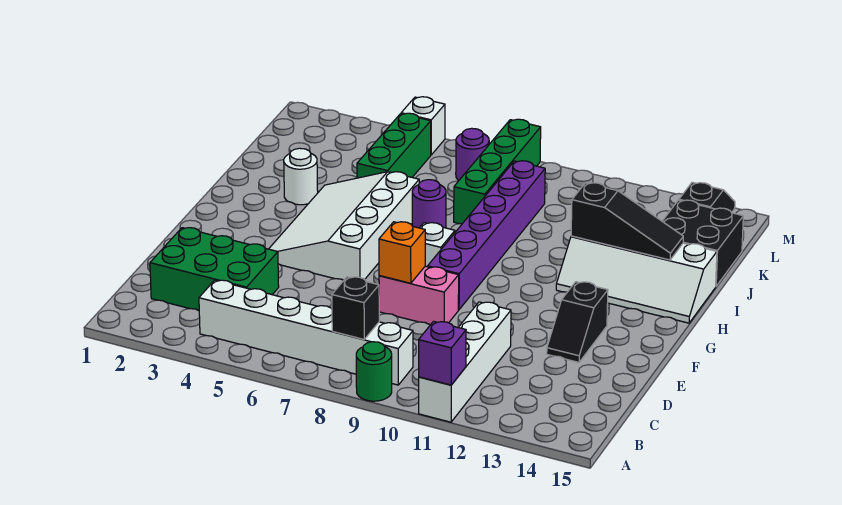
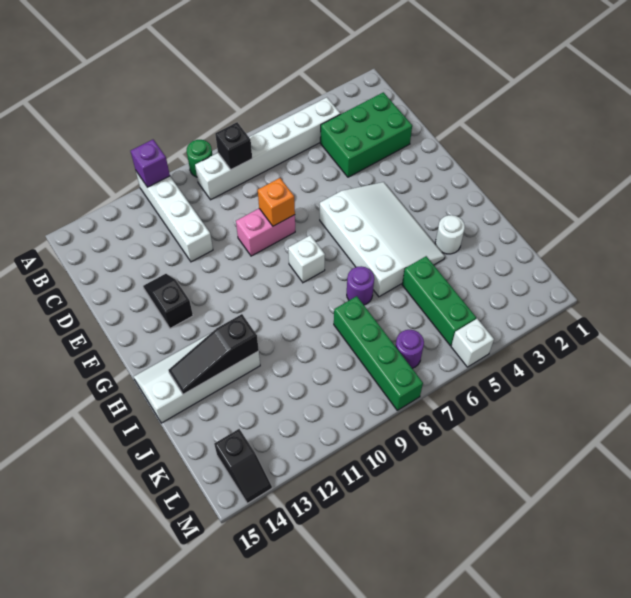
purple 1x6 brick [428,161,545,310] -> none
black 2x2 brick [662,200,743,286] -> none

